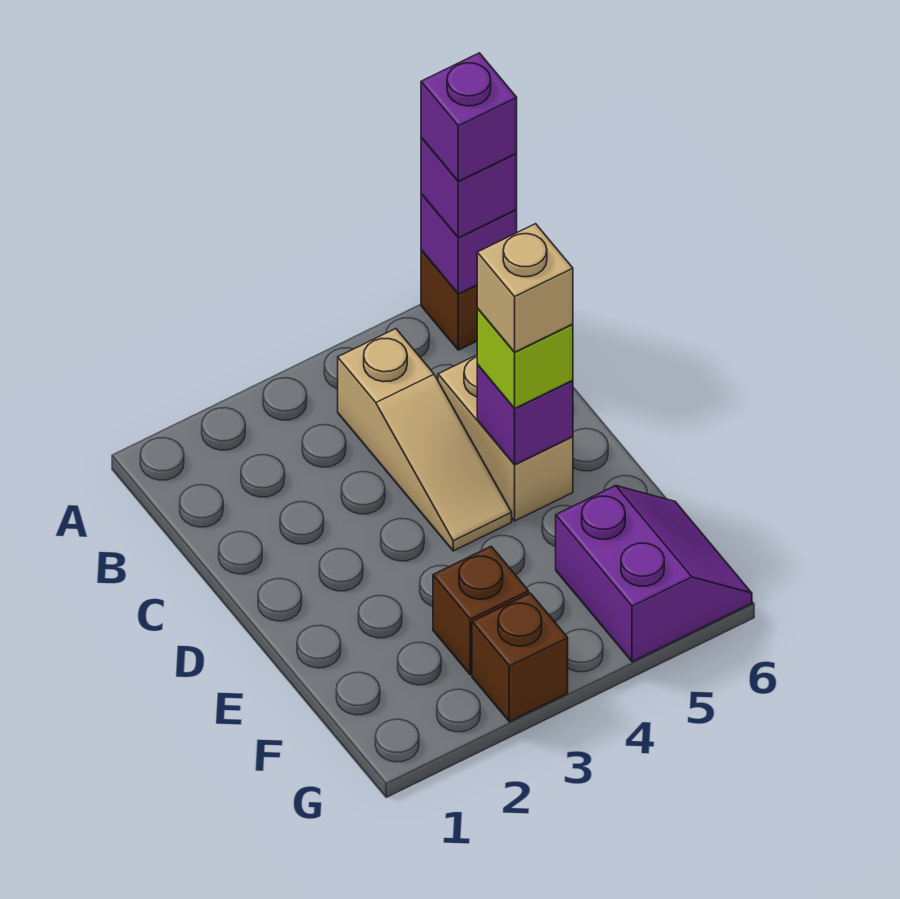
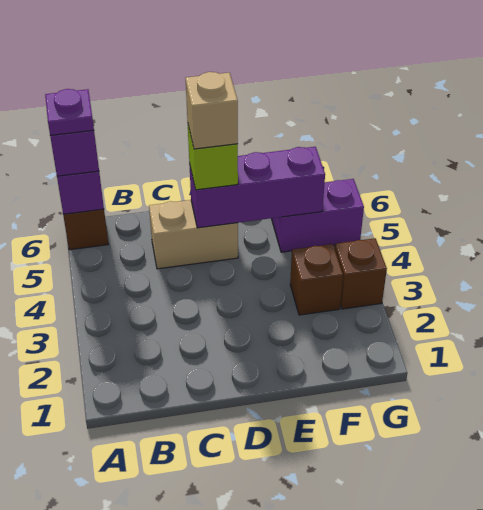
purple 1x1 brick [421,53,517,181] -> purple 1x1 plate [45,89,94,135]
tan 1x3 slope [338,329,512,551] -> none
purple 1x1 brick [477,364,573,465] -> purple 1x3 brick [189,147,325,228]

